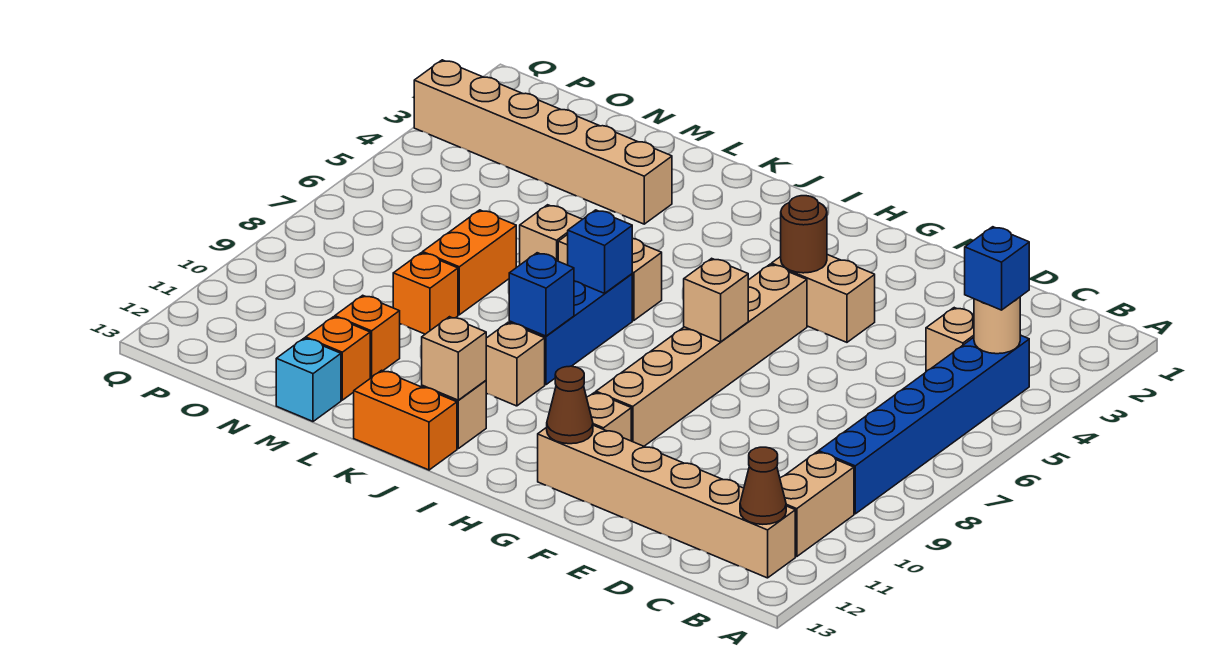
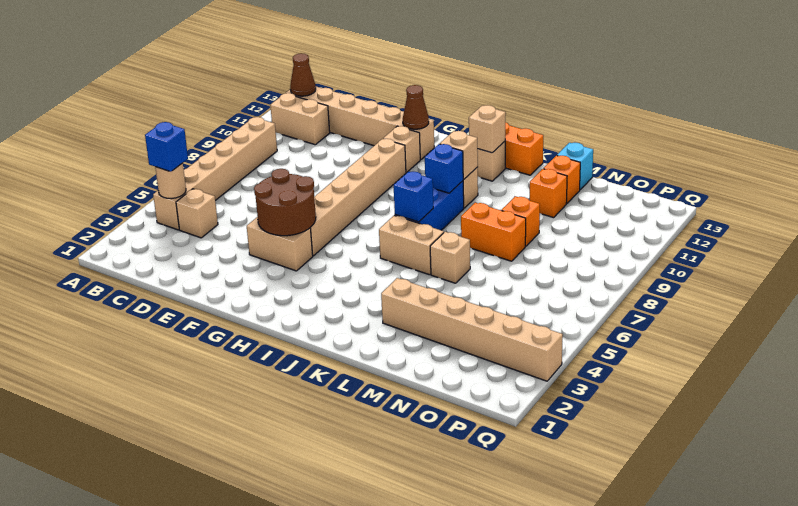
blue 1x6 brick [819,335,1029,514] -> tan 1x6 brick [153,117,277,230]
tan 1x2 brick [780,452,854,557] -> tan 1x2 brick turned to [270,93,330,145]
brown 1x1 round brick [781,196,827,273] -> brown 2x2 round brick [254,169,316,236]
tan 1x1 brick [684,258,748,342] -> tan 1x1 brick moved to [440,131,478,180]
orange 1x2 brick [423,210,516,315] -> orange 1x2 brick turned to [461,203,526,261]

